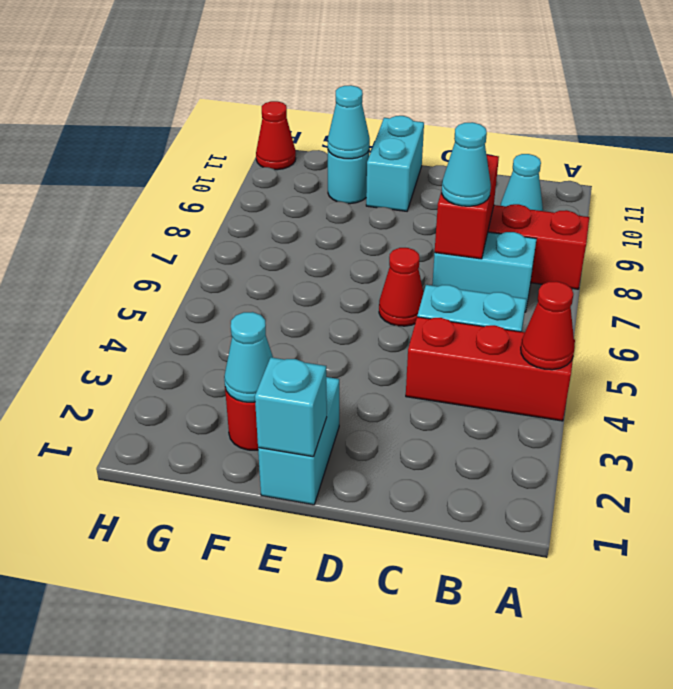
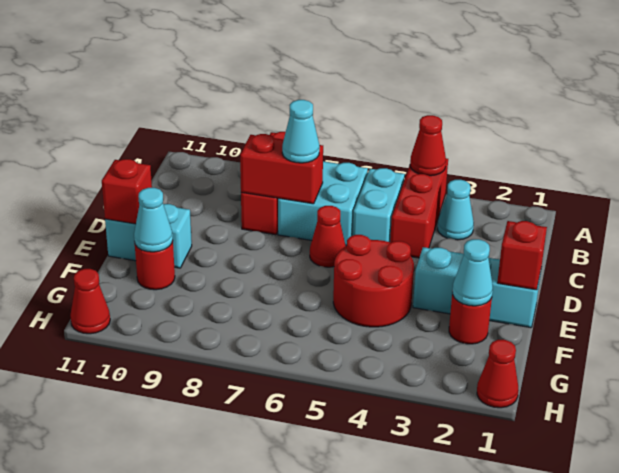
cyan 1x2 brick [432,232,536,312] -> cyan 2x2 brick [278,161,368,246]
cyan 1x1 cone [501,154,543,211] -> cyan 1x1 cone moved to [438,180,474,240]
cyan 1x2 brick [258,377,339,505] -> cyan 1x3 brick [413,247,541,328]
cyan 1x1 brick [255,357,327,457] -> red 1x1 brick [497,221,547,290]
none -> red 2x2 round brick [333,235,414,327]
none -> red 1x1 brick [102,159,152,224]
cyan 1x1 round brick [328,148,370,204] -> red 1x1 round brick [135,241,175,290]
none -> red 1x1 cone [477,340,519,408]

